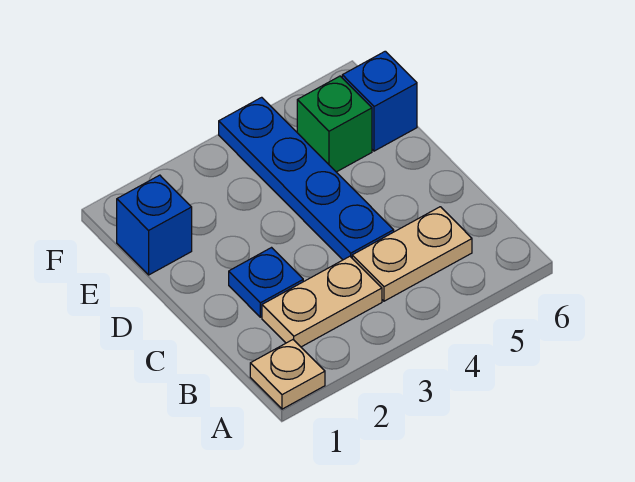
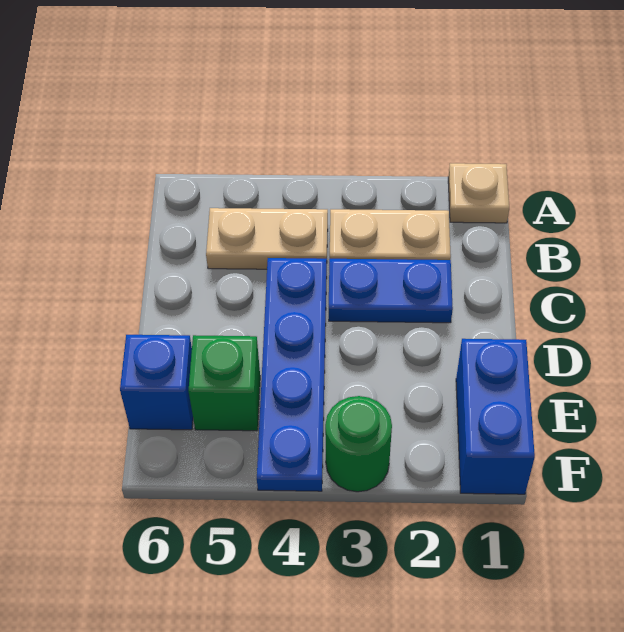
blue 1x1 plate [229,248,303,317] -> blue 1x2 plate [329,259,453,323]
blue 1x1 brick [117,175,192,275] -> blue 1x2 brick [456,339,535,494]
none -> green 1x1 round brick [325,396,392,492]

